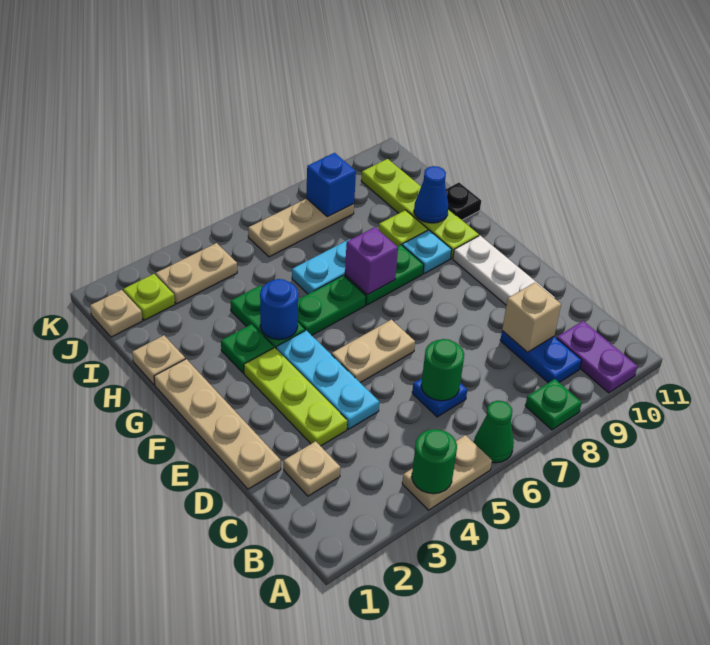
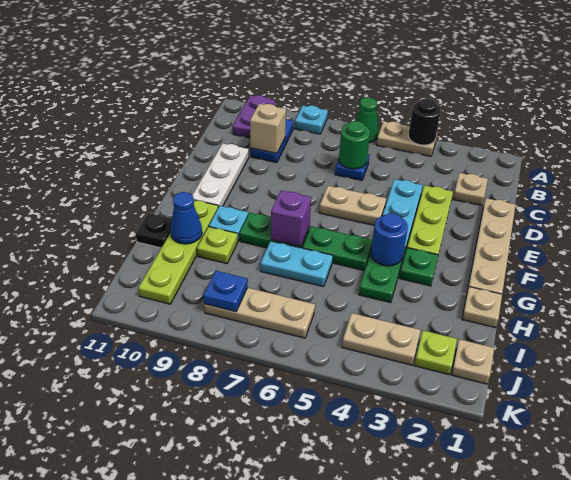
green 1x1 round brick [412,429,457,494] -> black 1x1 round brick [408,98,441,145]
green 1x1 plate [525,379,582,430] -> cyan 1x1 plate [295,106,328,134]
blue 1x1 brick [306,153,356,217] -> blue 1x1 plate [204,271,248,312]

